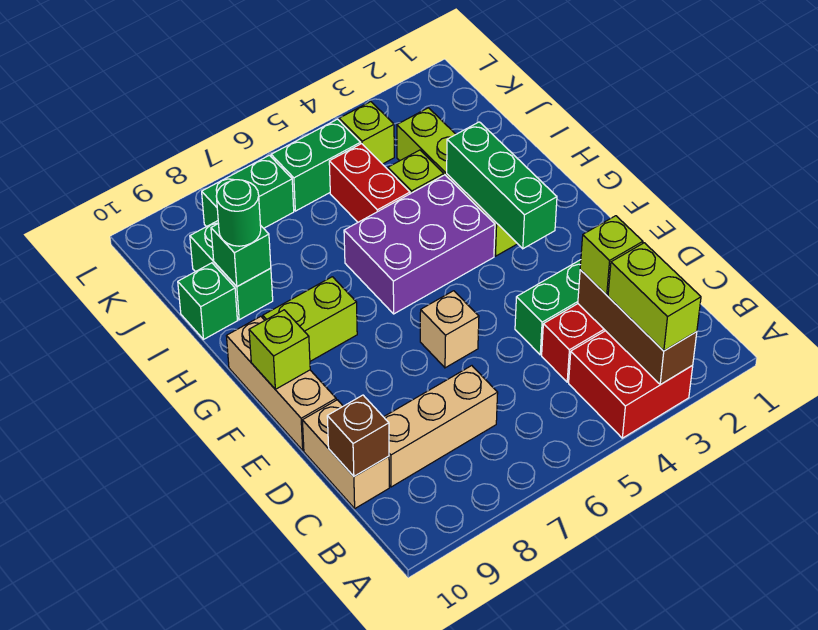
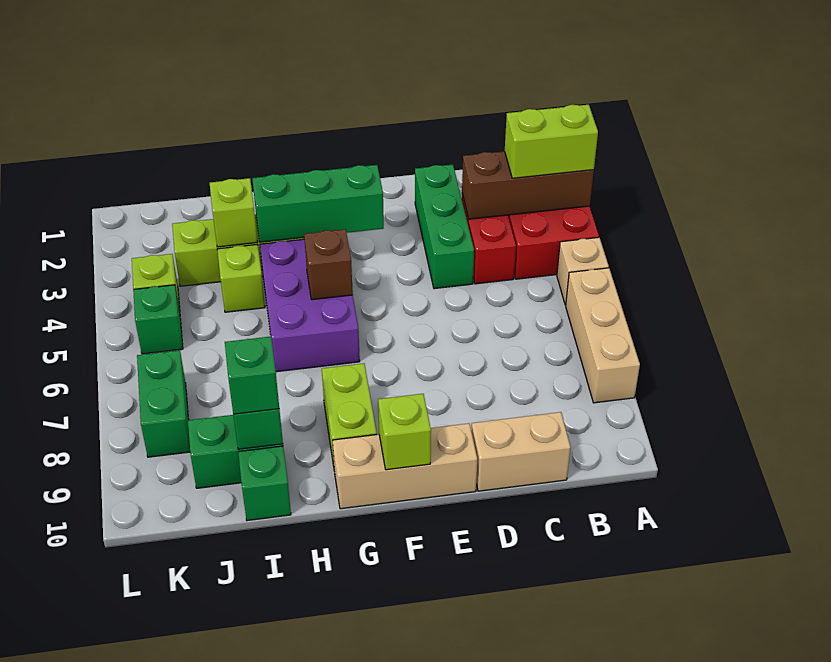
lime 1x1 brick [580,216,643,295] -> lime 1x1 brick moved to [210,178,257,247]
tan 1x3 brick [384,366,498,487] -> tan 1x3 brick moved to [566,268,640,403]
brown 1x1 brick [327,395,389,476] -> brown 1x1 brick moved to [304,229,353,300]
tan 1x1 brick [420,291,479,368] -> tan 1x1 brick moved to [557,237,609,305]
red 1x2 brick [329,144,410,222] -> none
green 1x1 round brick [216,180,261,246] -> green 1x1 brick [225,337,279,414]
green 1x2 brick [271,119,361,211] -> green 1x1 brick [133,285,183,354]

